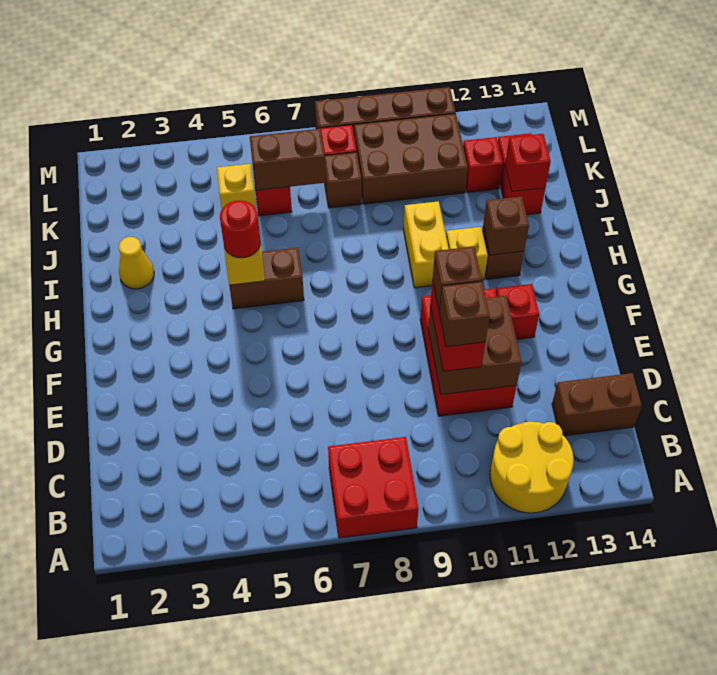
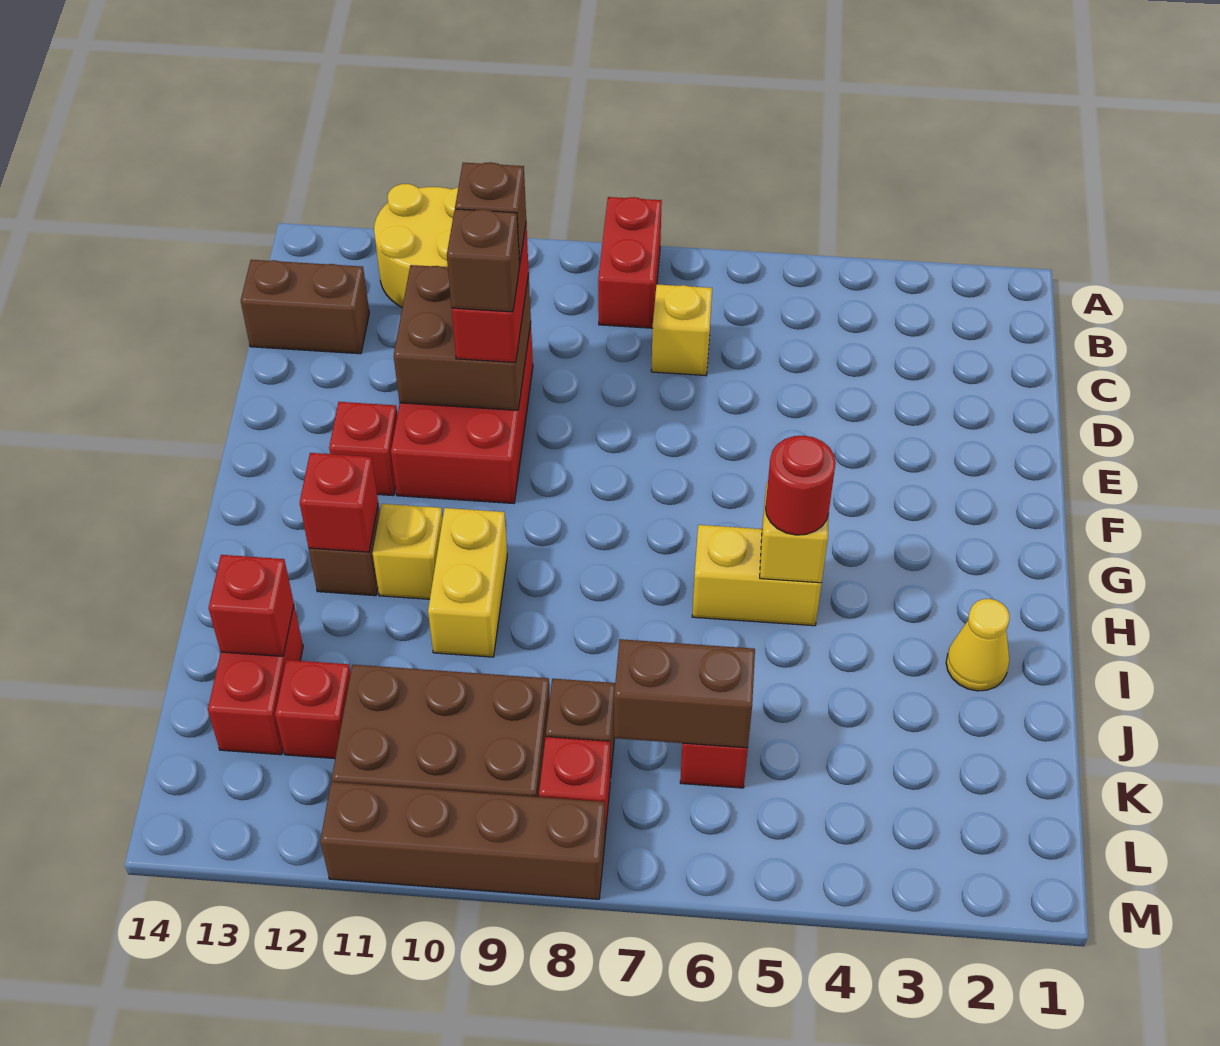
red 2x2 brick [328,437,419,538] -> red 1x2 brick [598,197,662,328]
brown 1x2 brick [229,248,304,309] -> yellow 1x2 brick [692,525,822,626]
brown 1x1 brick [483,196,529,255] -> red 1x1 brick [300,453,378,552]
yellow 1x1 brick [217,164,256,208] -> yellow 1x1 brick moved to [651,284,712,375]

